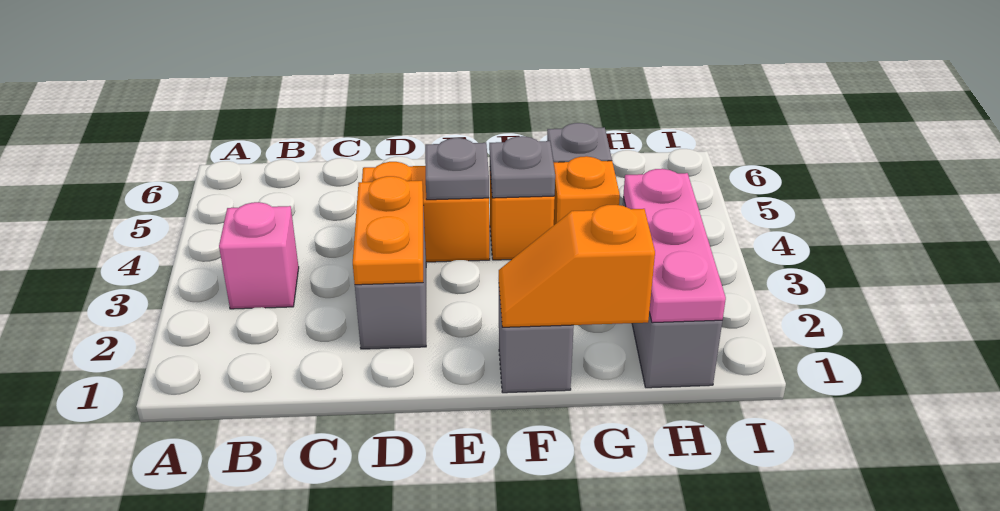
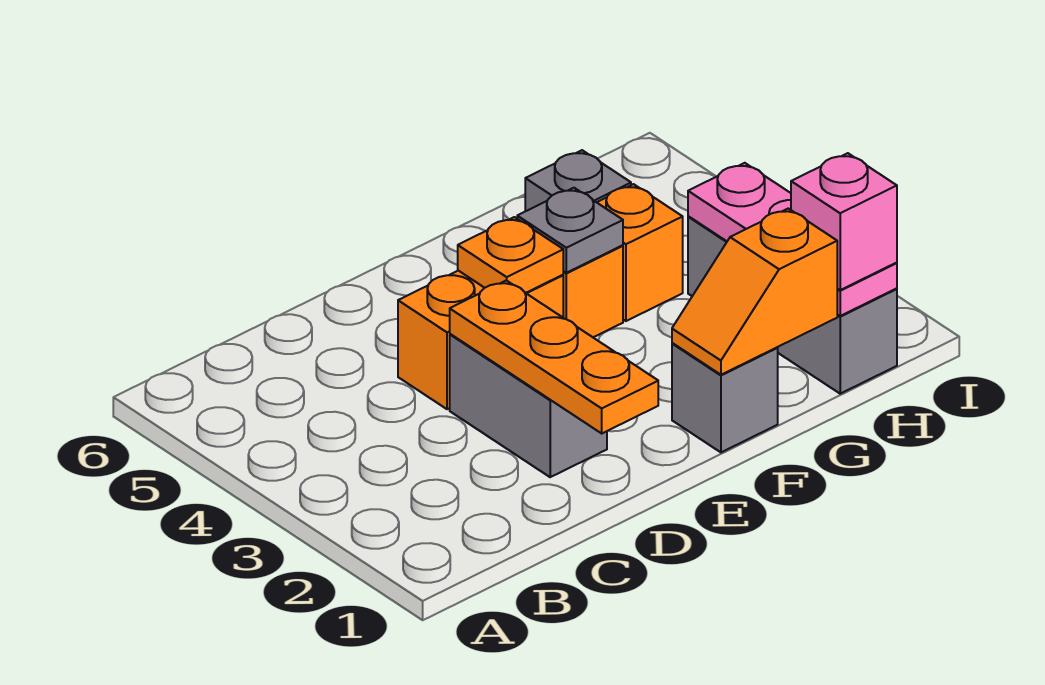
pink 1x1 brick [219,202,299,309] -> pink 1x1 brick moved to [791,153,897,290]
orange 1x2 plate [353,176,423,285] -> orange 1x3 plate [450,280,658,433]
grey 1x1 plate [425,138,489,200] -> orange 1x1 plate [458,217,563,293]

